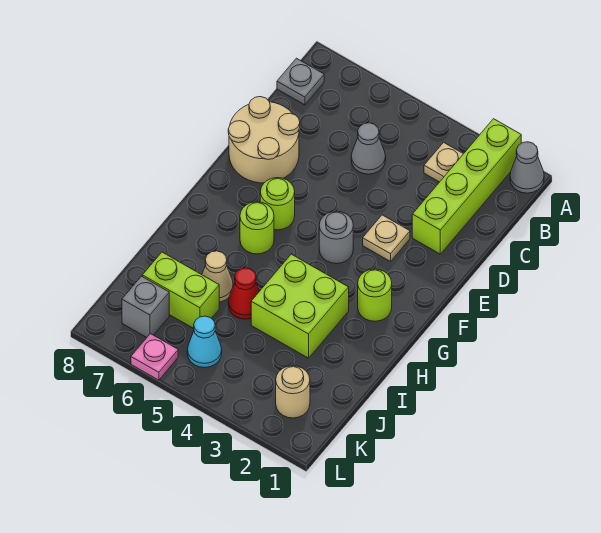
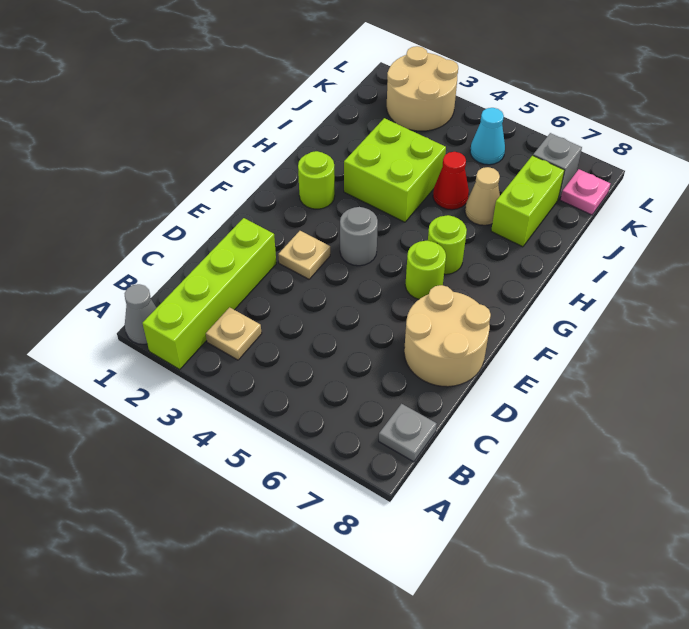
grey 1x1 cone [351,123,386,174] -> none
lime 1x2 brick [142,252,219,328] -> lime 1x2 brick turned to [491,155,565,247]
tan 1x1 round brick [276,366,310,418] -> tan 2x2 round brick [387,46,458,131]
pink 1x1 plate [131,334,178,380] -> pink 1x1 plate moved to [560,169,610,215]

